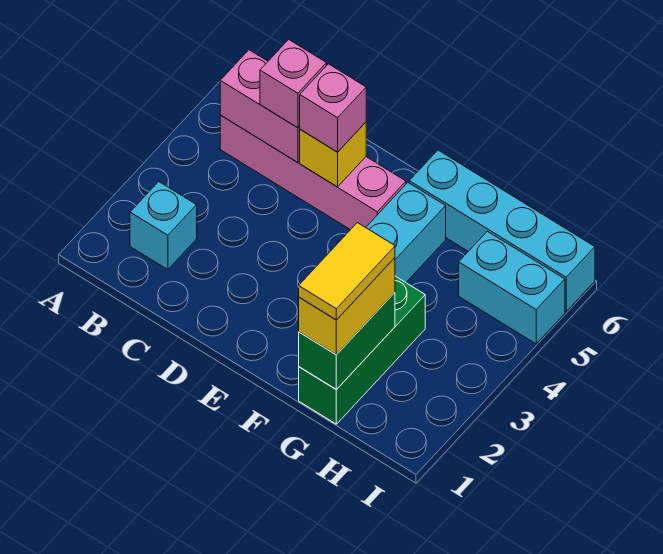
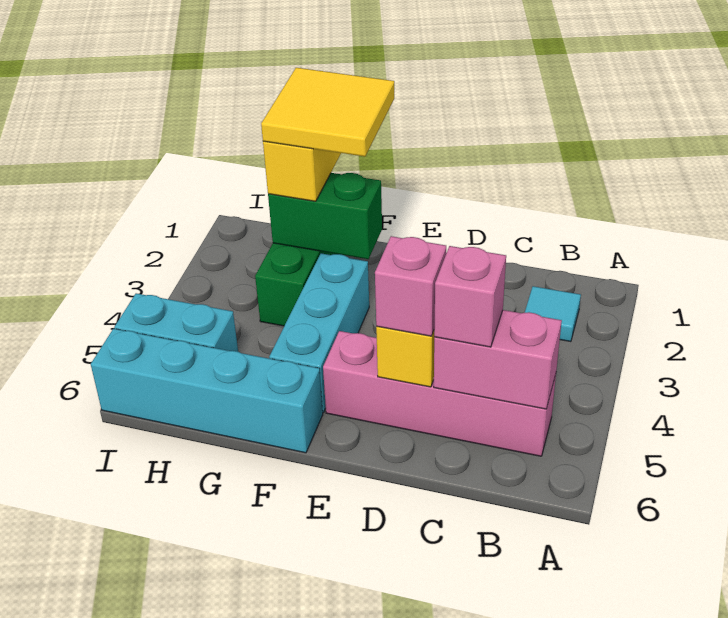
cyan 1x1 brick [130,182,197,270] -> cyan 1x1 tile [525,286,581,342]
green 1x2 brick [299,293,395,390] -> green 1x2 brick turned to [268,173,382,259]
yellow 1x2 tile [299,223,395,320] -> yellow 2x2 tile [261,68,394,157]

